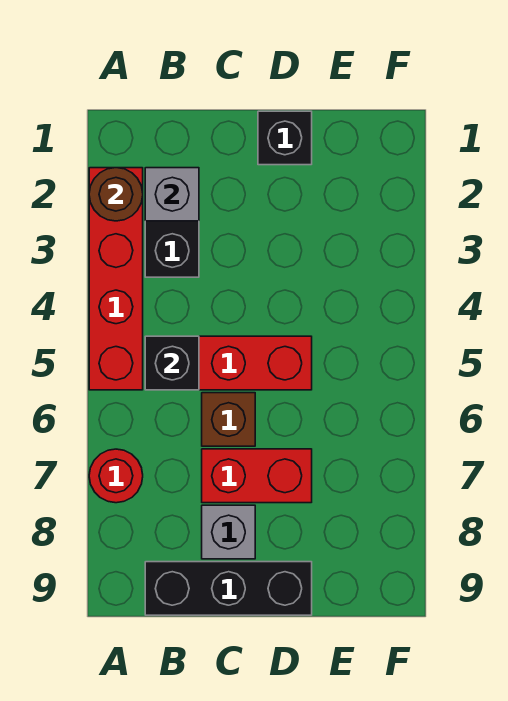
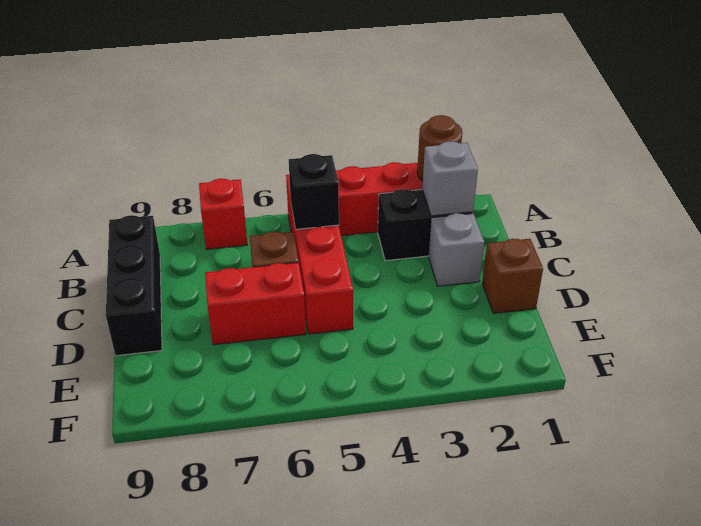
red 1x1 round brick [89,449,143,503] -> red 1x1 brick [199,179,247,249]
red 1x2 brick [202,449,312,503] -> red 1x2 brick turned to [205,263,306,345]
grey 1x1 brick [202,505,255,559] -> grey 1x1 brick moved to [429,213,484,286]
black 1x1 brick [258,111,312,165] -> brown 1x1 brick [482,239,543,313]

